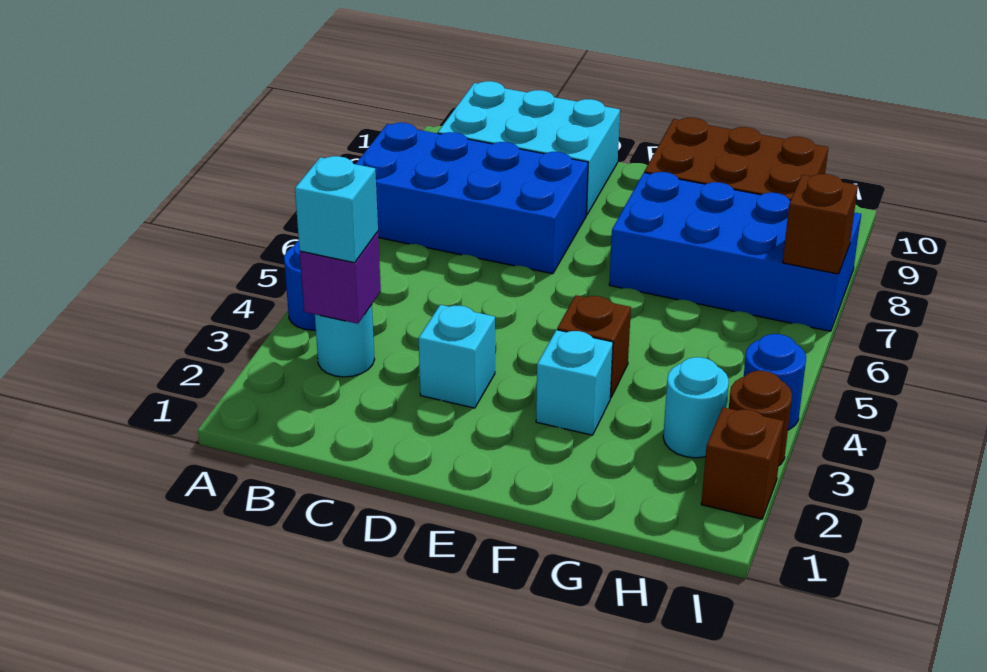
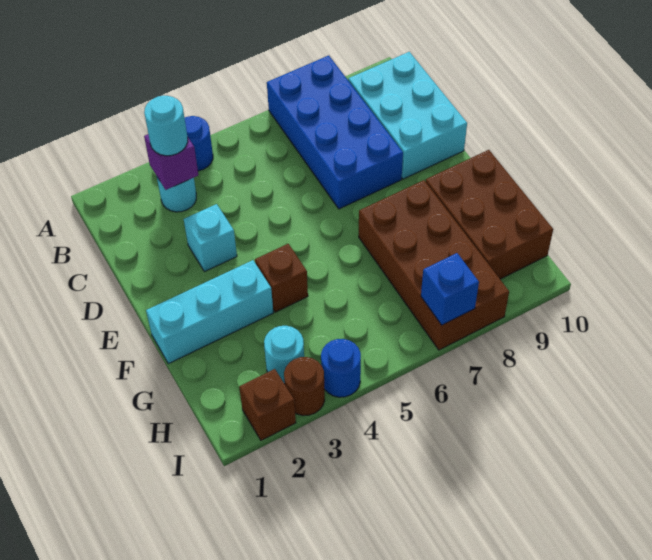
cyan 1x1 brick [295,156,378,263] -> cyan 1x1 round brick [144,95,188,156]
cyan 1x1 brick [536,330,613,435] -> cyan 1x3 brick [146,260,273,364]
blue 2x4 brick [609,172,861,331] -> brown 2x4 brick [359,180,509,350]
brown 1x1 brick [783,174,858,274] -> blue 1x1 brick [421,253,479,325]

